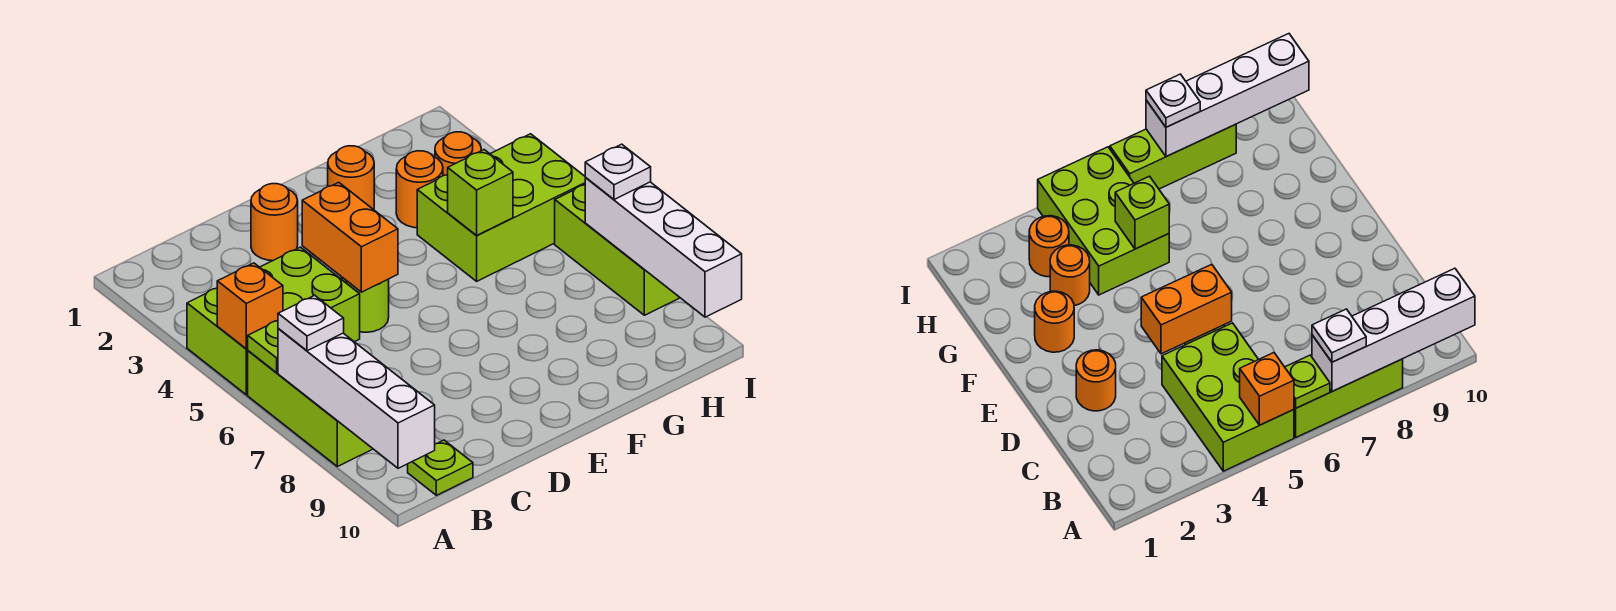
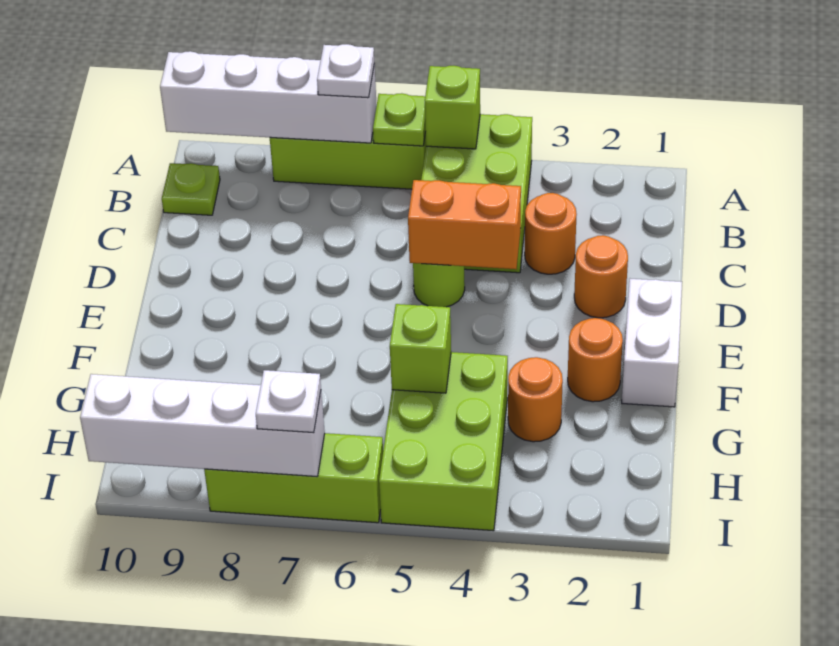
orange 1x1 brick [217,263,283,349] -> lime 1x1 brick [425,66,480,149]
none -> white 1x2 brick [622,279,682,407]
orange 1x1 round brick [435,132,481,176] -> orange 1x1 round brick moved to [525,193,577,274]

